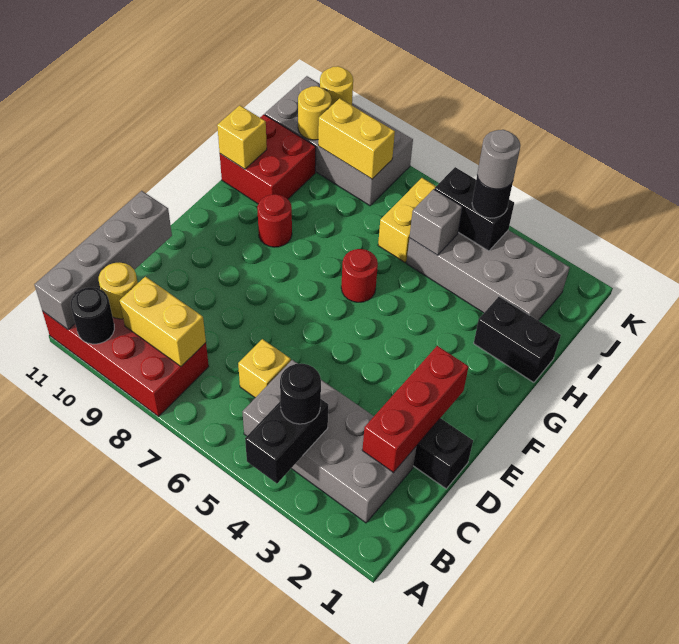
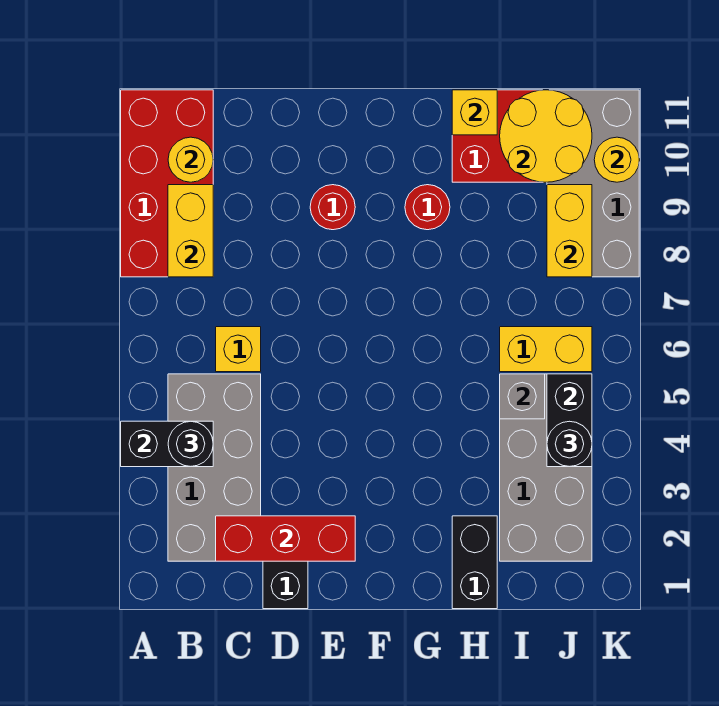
black 1x1 round brick [71,287,114,344] -> none
grey 1x4 brick [34,191,172,330] -> none
red 1x1 round brick [341,249,378,302] -> red 1x1 round brick moved to [310,185,355,230]
grey 1x1 round brick [477,130,521,189] -> none
yellow 1x1 round brick [298,86,332,140] -> yellow 2x2 round brick [500,90,592,182]

